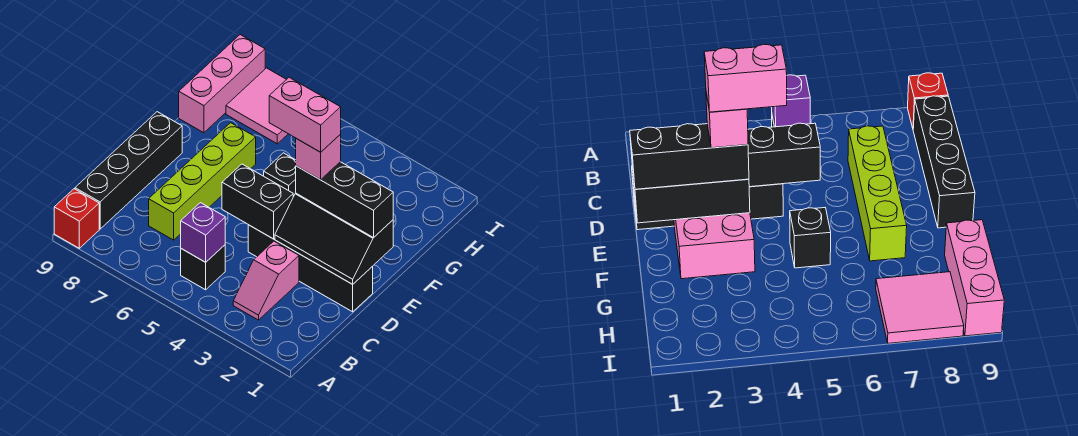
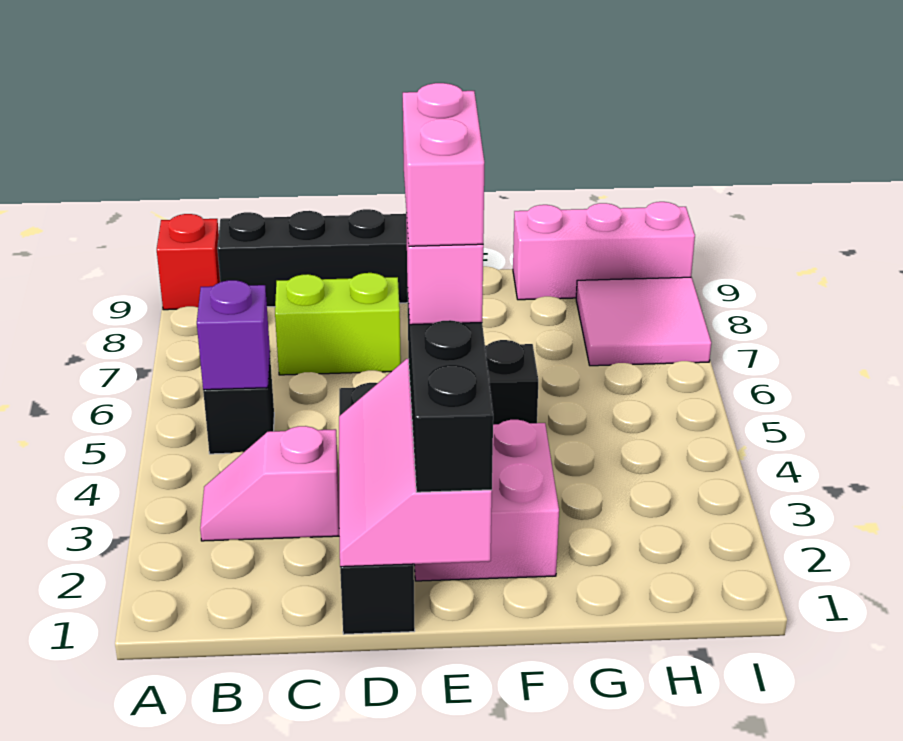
lime 1x4 brick [149,123,256,240] -> lime 1x2 brick [275,273,401,375]
black 2x3 slope [275,193,393,284] -> pink 2x3 slope [339,359,492,567]
black 1x2 brick [222,164,293,239] -> none

